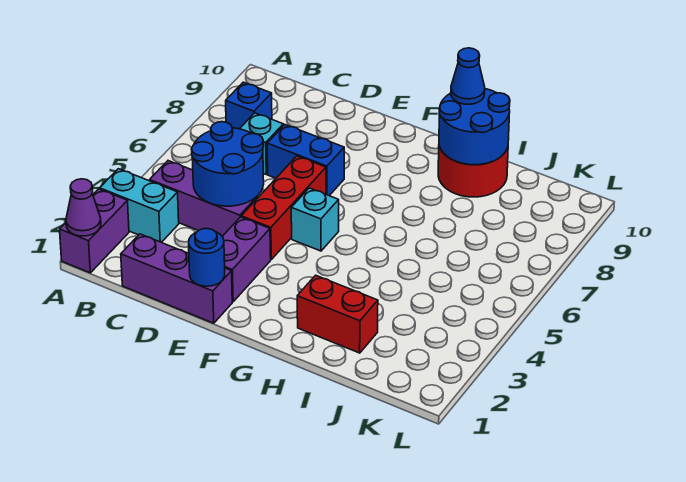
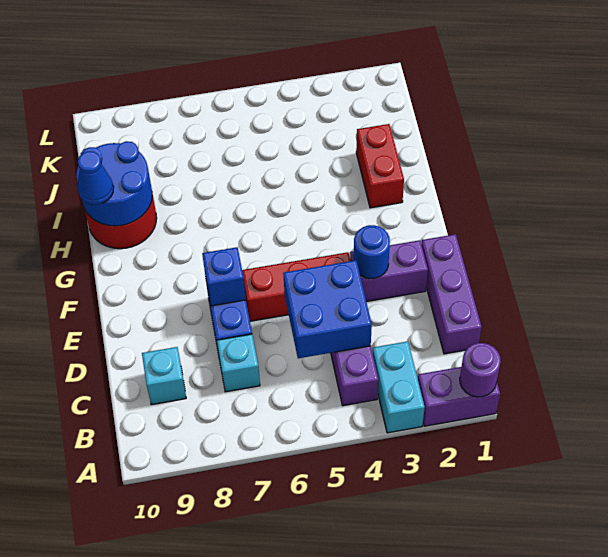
purple 1x1 cone [66,179,101,236] -> purple 1x1 round brick [460,343,501,397]
blue 1x1 brick [226,82,272,129] -> blue 1x1 brick moved to [202,247,246,306]
blue 2x2 round brick [192,122,264,206] -> blue 2x2 brick [283,260,372,358]
blue 1x1 round brick [189,228,225,286] -> blue 1x1 round brick moved to [354,225,390,278]
cyan 1x1 brick [291,188,339,251] -> cyan 1x1 brick moved to [142,347,186,405]

